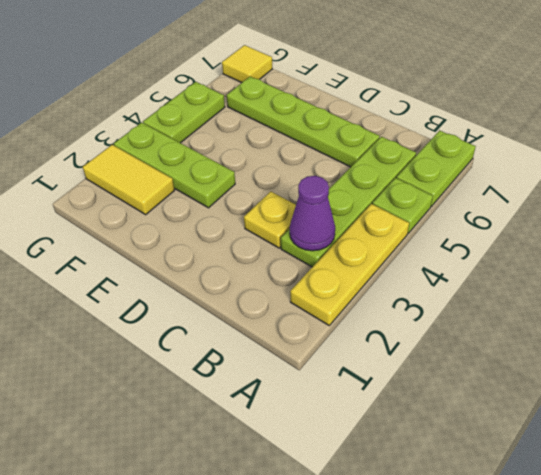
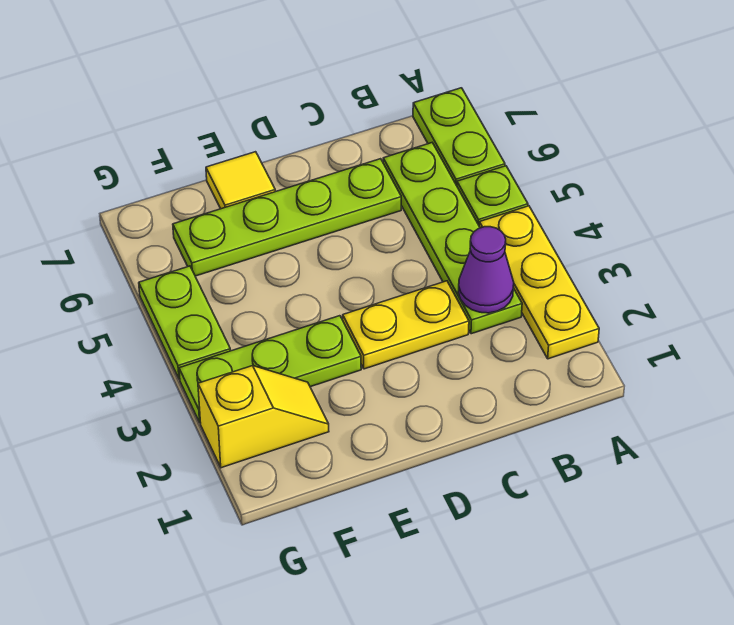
yellow 1x1 plate [244,192,296,248] -> yellow 1x2 plate [343,281,469,369]
yellow 1x2 tile [83,145,174,215] -> yellow 1x2 slope [198,366,329,468]
yellow 1x1 tile [222,45,272,83] -> yellow 1x1 tile moved to [206,152,275,209]

